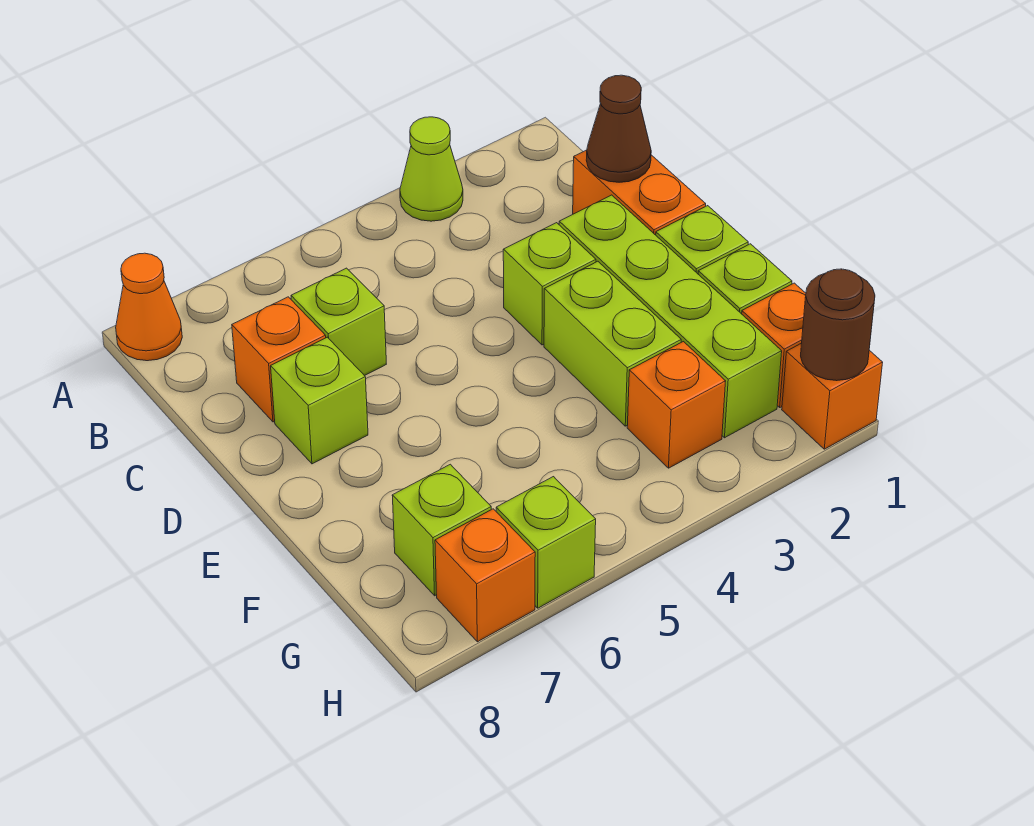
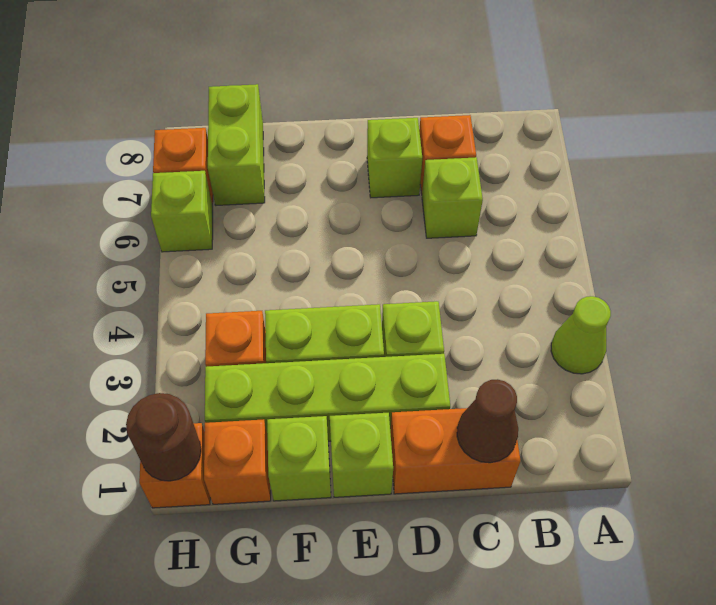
orange 1x1 cone [116,253,182,361] -> none
lime 1x1 brick [392,464,491,596] -> lime 1x2 brick [208,84,265,205]

